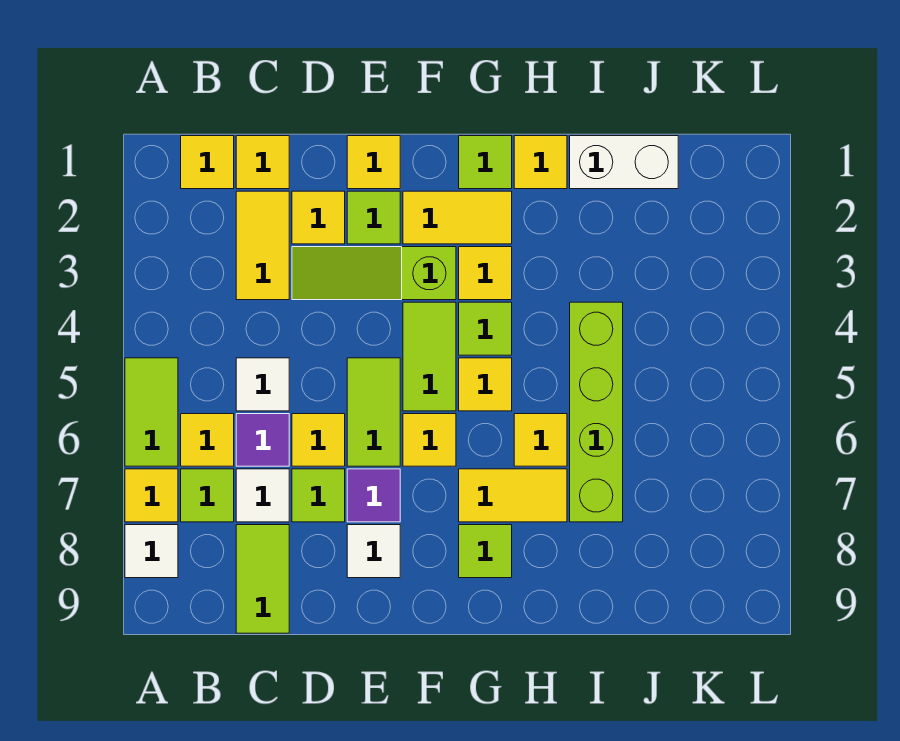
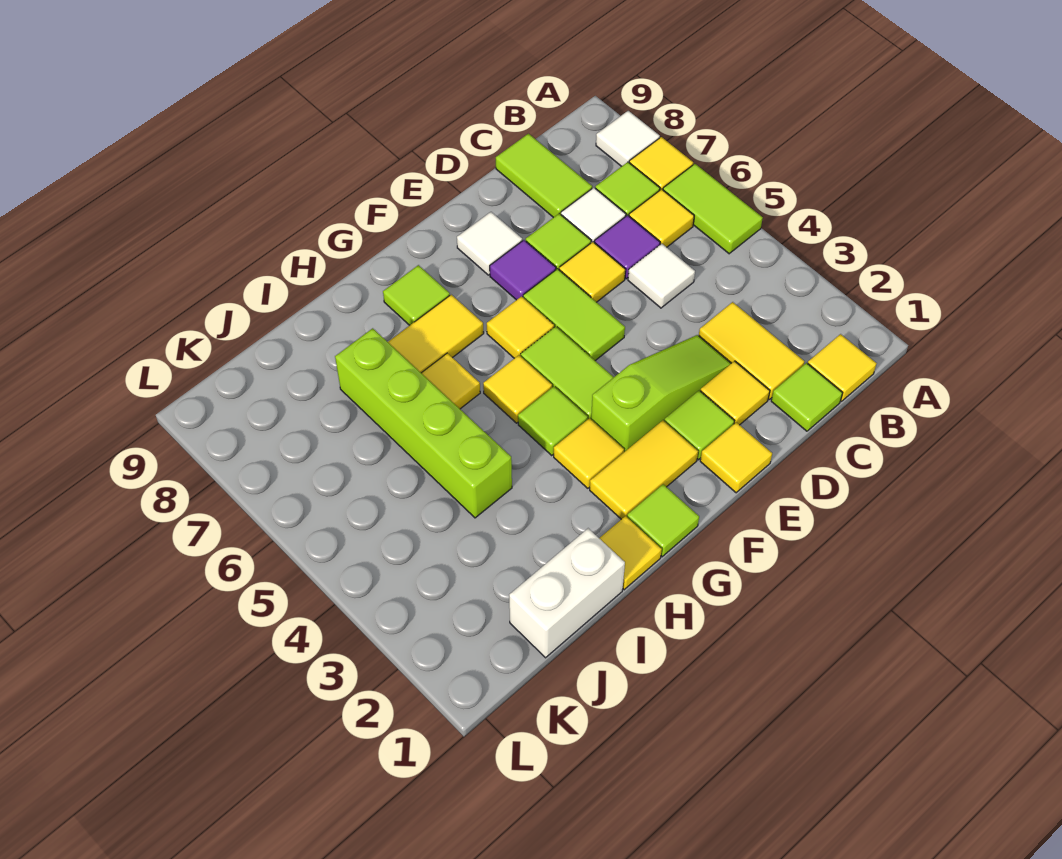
yellow 1x1 tile [236,136,289,189] -> lime 1x1 tile [771,363,842,431]

